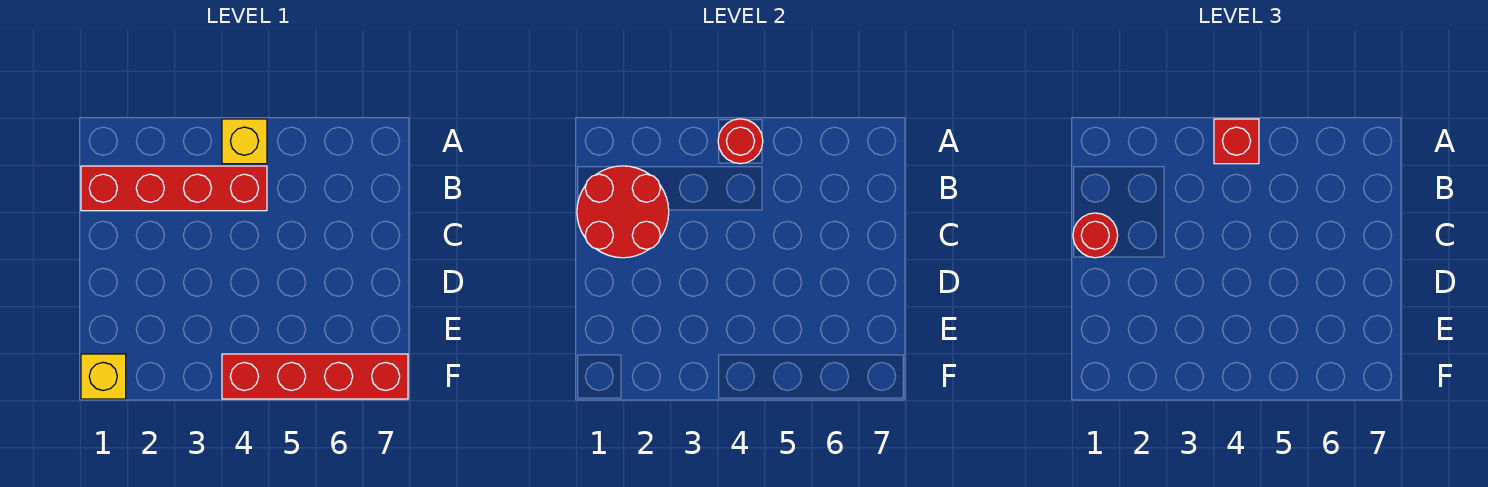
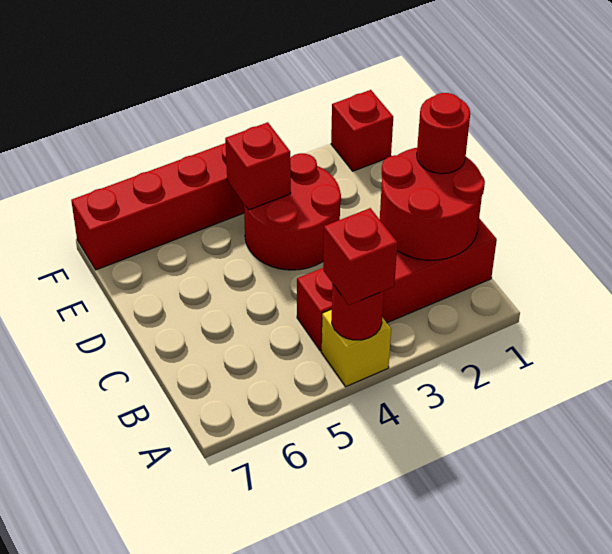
none -> red 2x2 round brick [244,153,341,270]
none -> red 1x1 brick [225,122,291,210]
yellow 1x1 brick [81,354,126,399] -> red 1x1 brick [331,90,393,171]

